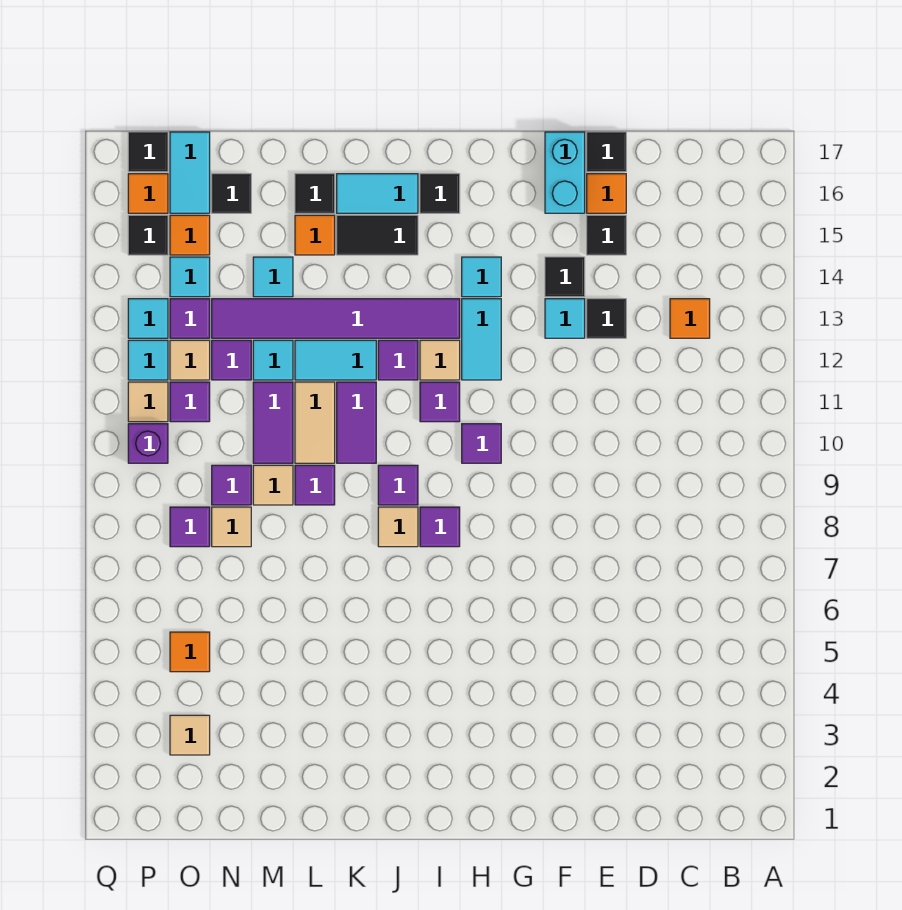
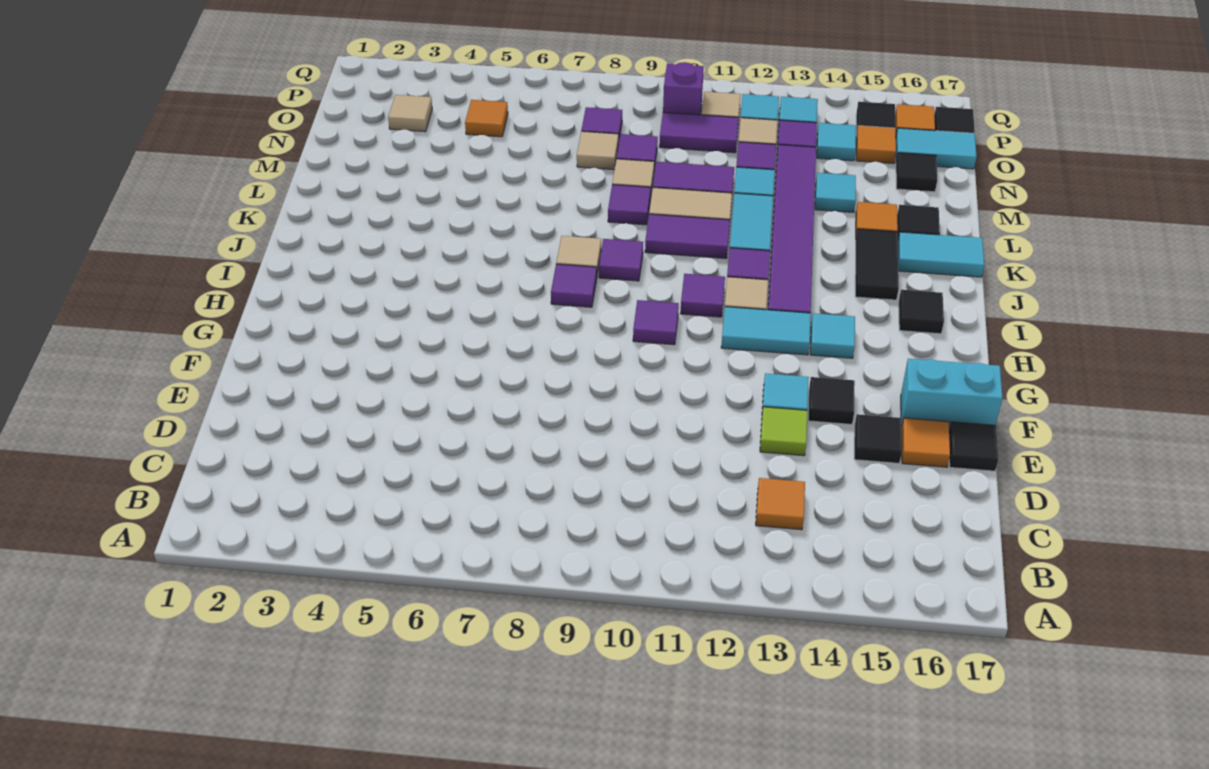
black 1x1 tile [587,299,626,338] -> lime 1x1 tile [760,407,807,456]
cyan 1x2 tile [337,174,418,213] -> cyan 1x2 tile turned to [898,232,984,277]
purple 1x1 tile [170,382,210,422] -> purple 1x2 tile [659,113,739,153]

